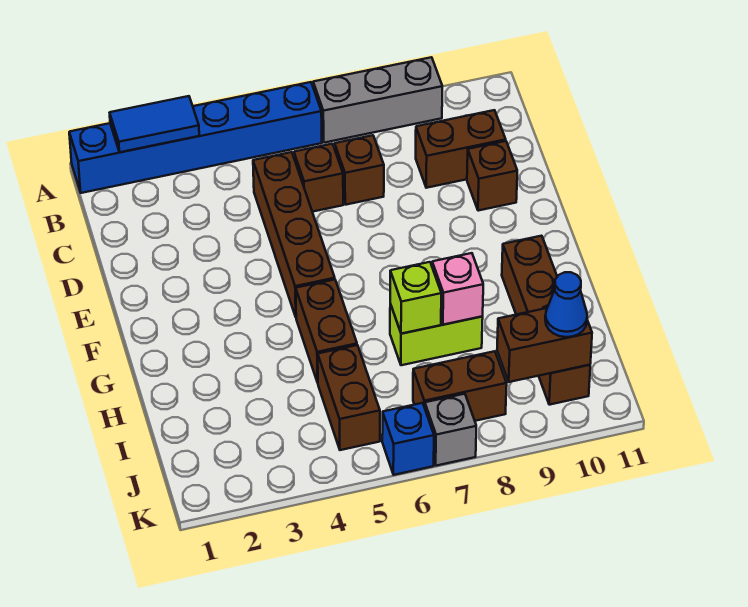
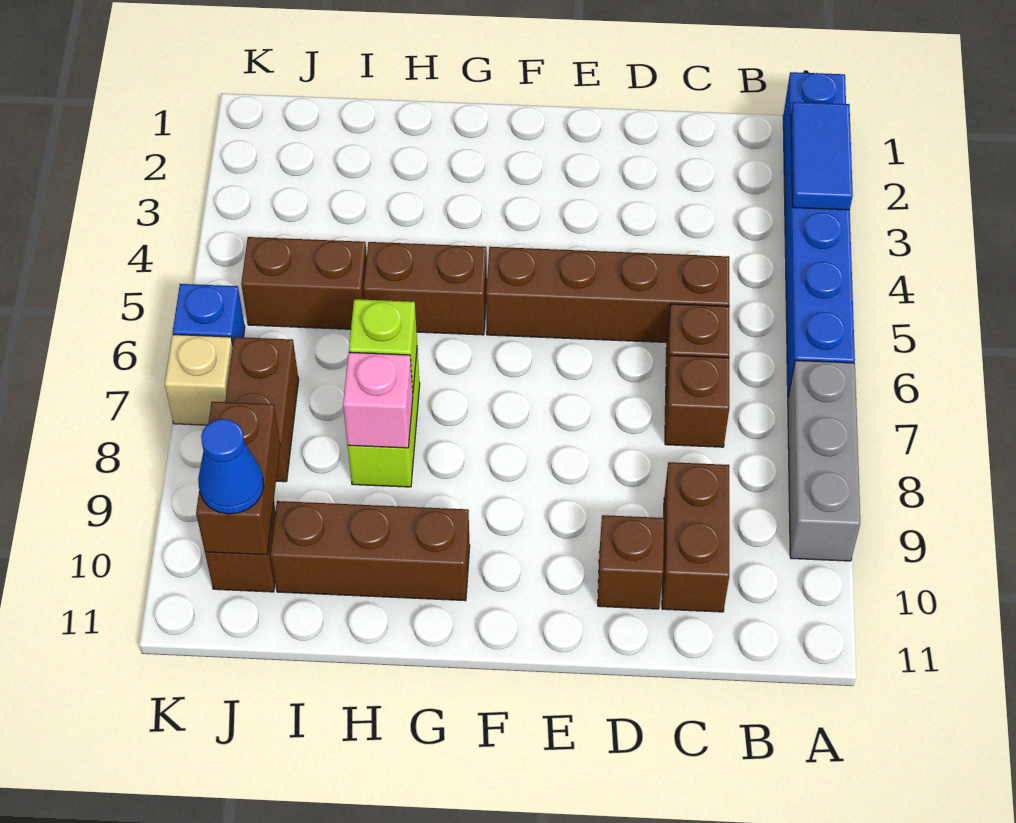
grey 1x1 brick [425,394,476,466] -> tan 1x1 brick [165,334,233,425]

